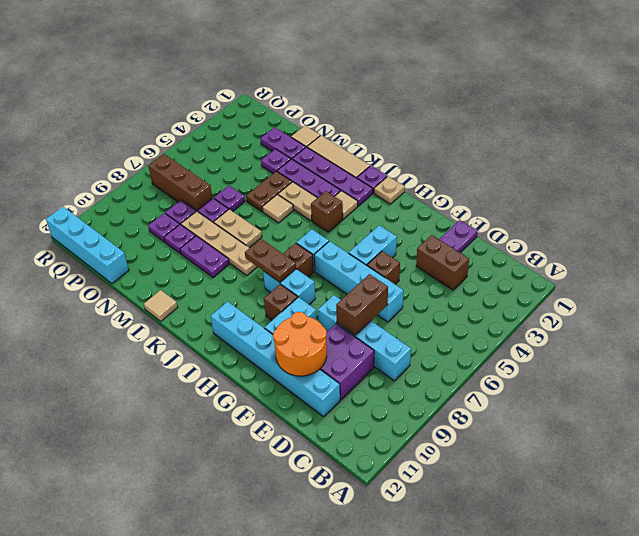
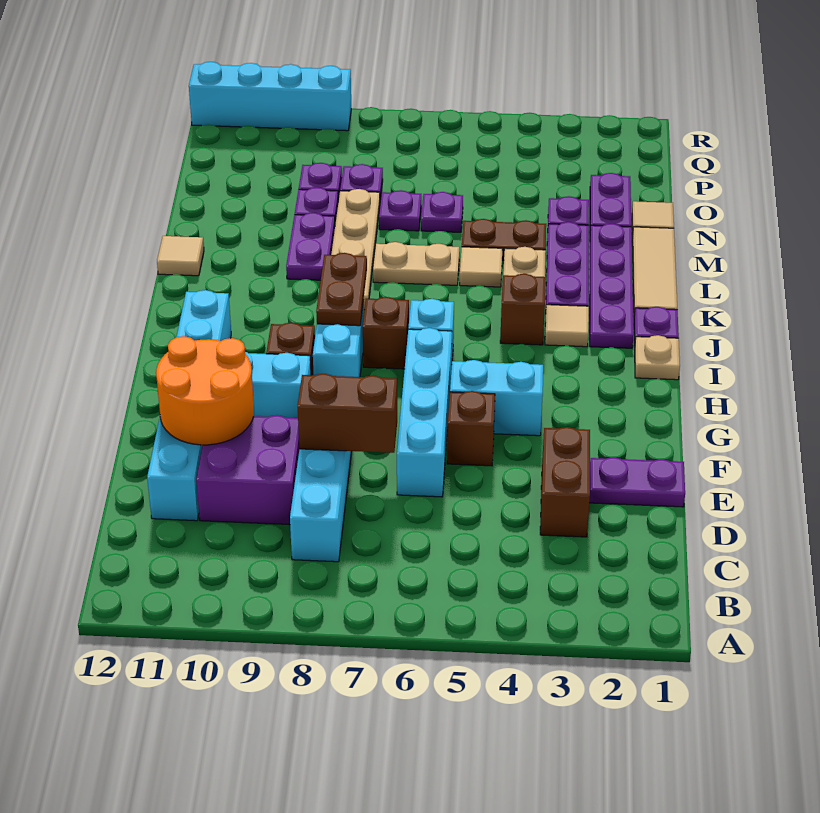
tan 1x2 plate [214,209,262,248] -> tan 1x2 plate turned to [373,242,460,285]
brown 1x3 brick [148,154,212,211] -> none
cyan 1x4 brick [46,207,129,283] -> cyan 1x4 brick turned to [189,62,351,131]

